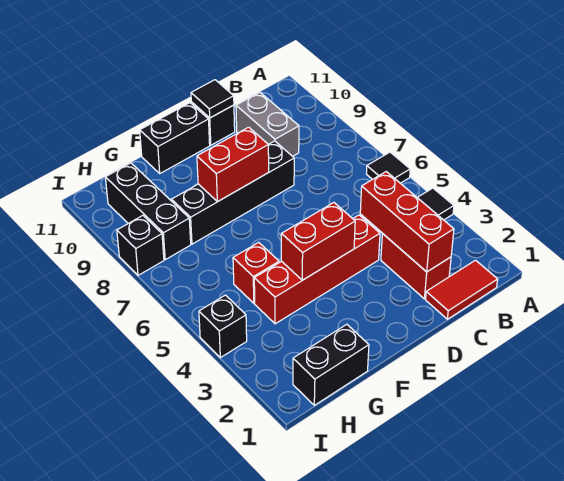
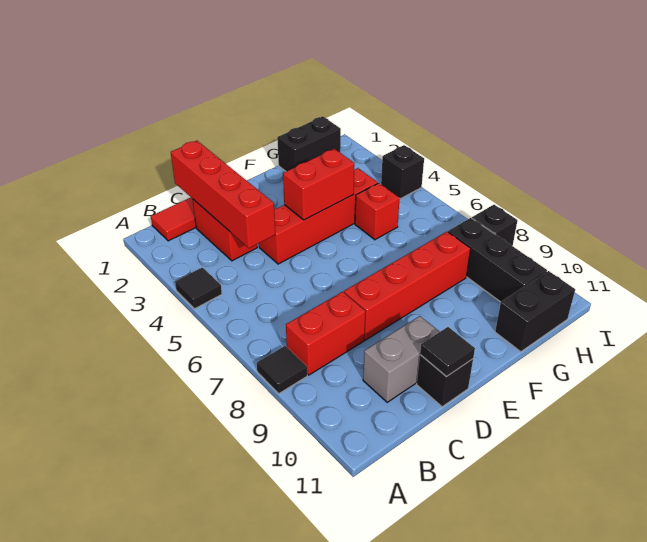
black 1x1 tile [366,152,410,183] -> black 1x1 tile moved to [257,346,307,394]
red 1x3 brick [360,172,454,272] -> red 1x4 brick [171,141,275,248]
grey 1x2 brick [236,92,299,156] -> grey 1x2 brick turned to [363,316,439,402]
black 1x4 brick [172,141,294,244] -> red 1x4 brick [344,232,470,340]
red 1x2 brick [197,127,269,201] -> red 1x2 brick moved to [286,292,366,375]
black 1x2 brick [140,103,210,173] -> black 1x2 brick moved to [495,271,575,352]

